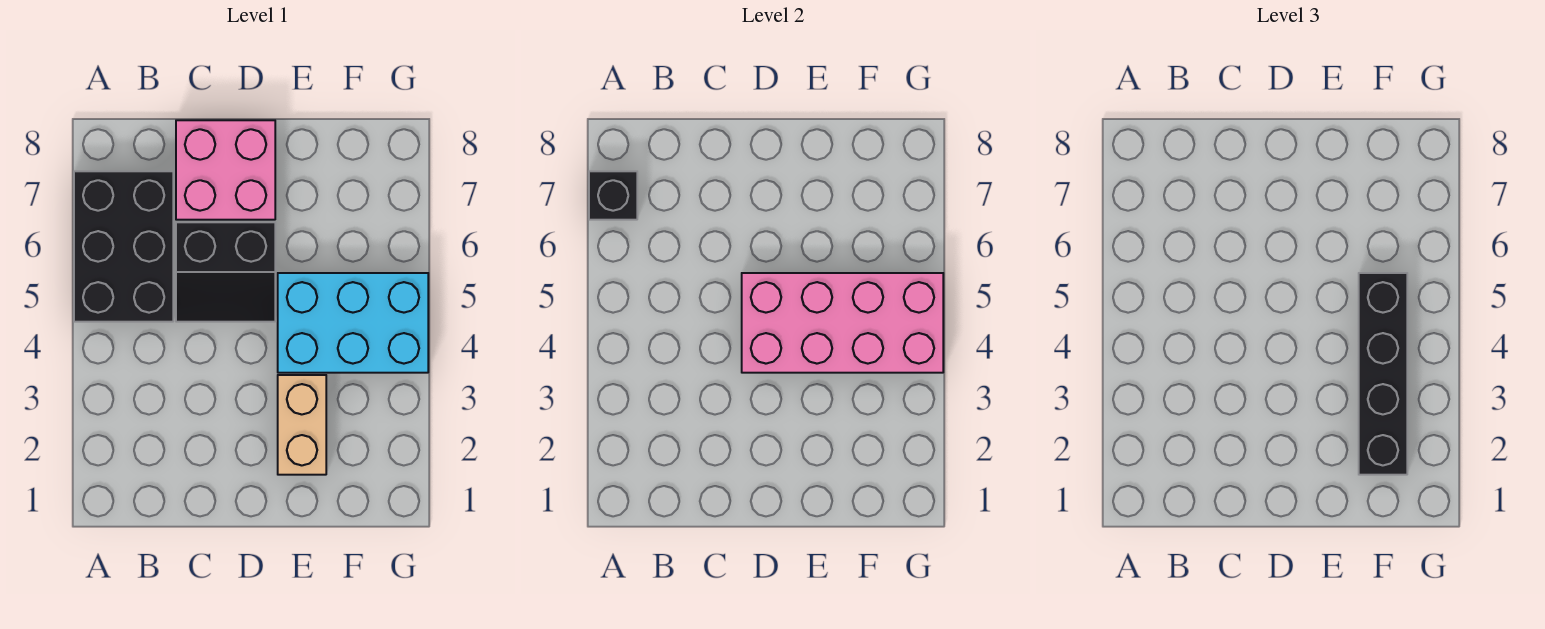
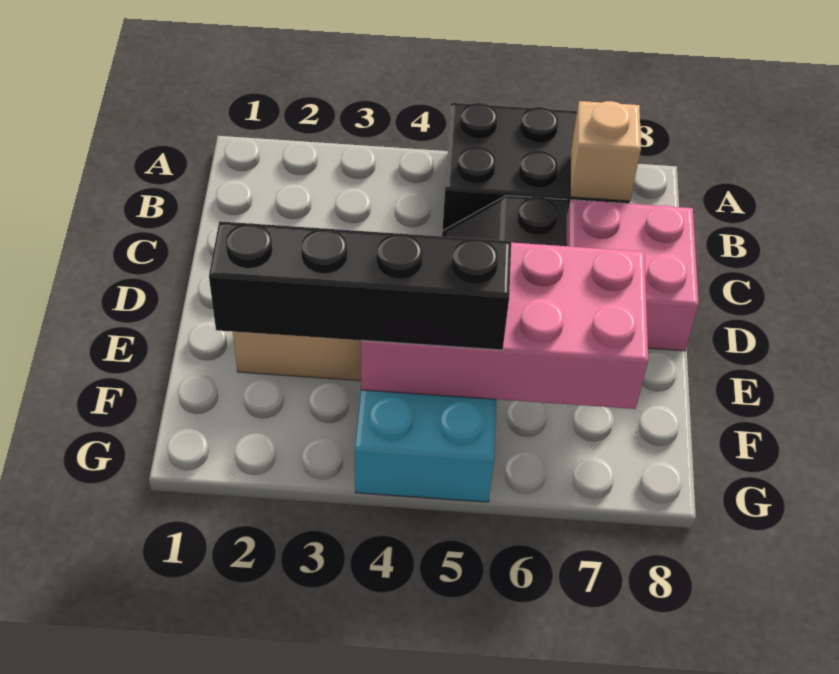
black 1x1 brick [589,171,637,220] -> none
none -> tan 1x1 brick [570,101,641,201]
pink 2x4 brick [742,273,943,373] -> pink 2x4 brick turned to [361,243,648,409]

